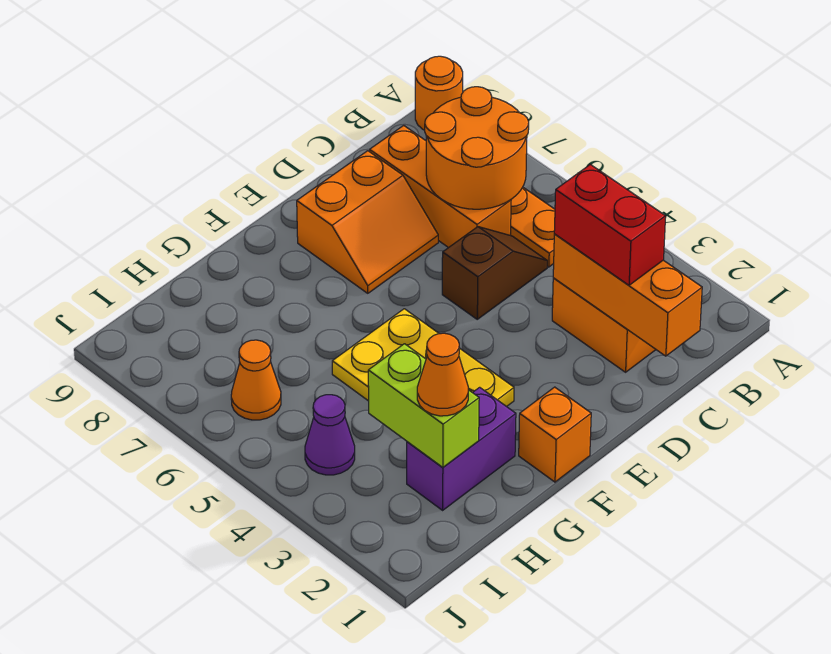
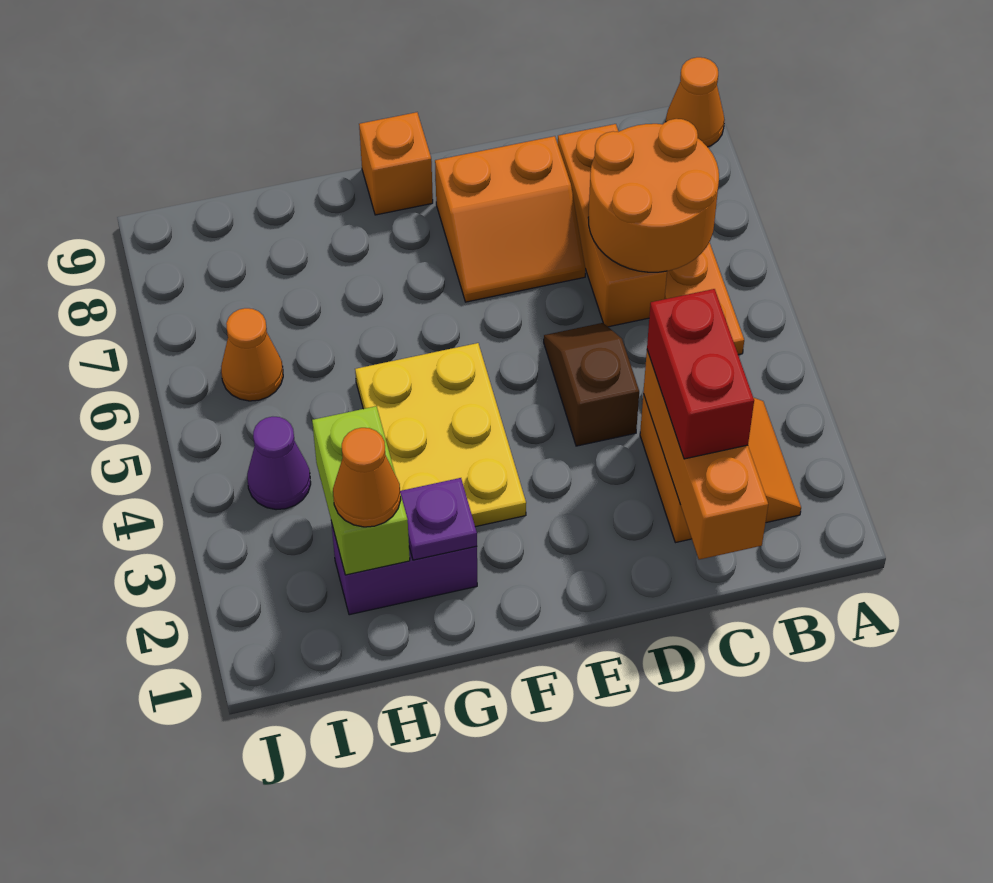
orange 1x1 round brick [415,56,463,130] -> orange 1x1 cone [666,57,724,147]
brown 1x2 slope [442,227,547,319] -> brown 1x2 slope turned to [544,323,639,446]
orange 1x1 brick [519,387,591,482] -> orange 1x1 brick moved to [359,112,433,215]
none -> purple 1x1 plate [400,478,477,560]

